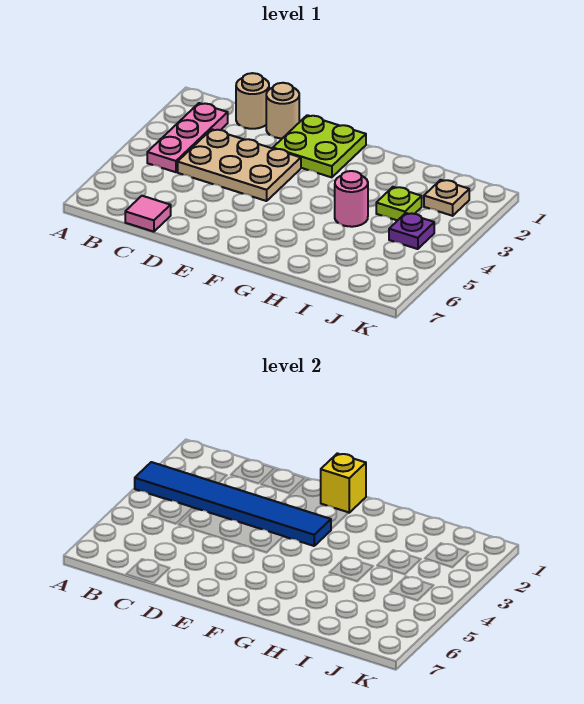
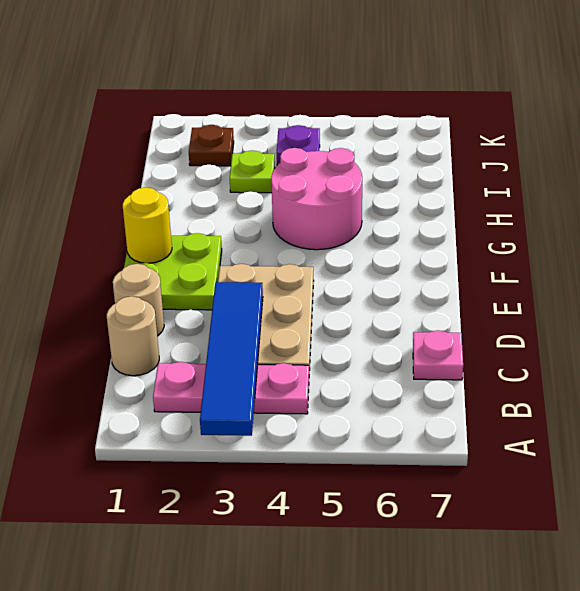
blue 1x6 tile [135,462,331,546] -> blue 1x4 tile [200,282,263,436]
pink 1x1 tile [125,196,171,232] -> pink 1x1 plate [413,330,463,380]
yellow 1x1 brick [321,453,366,513] -> yellow 1x1 round brick [123,187,172,263]
pink 1x1 round brick [335,171,368,227] -> pink 2x2 round brick [271,148,362,250]
tan 1x1 plate [424,180,469,216] -> brown 1x1 plate [189,125,234,166]

